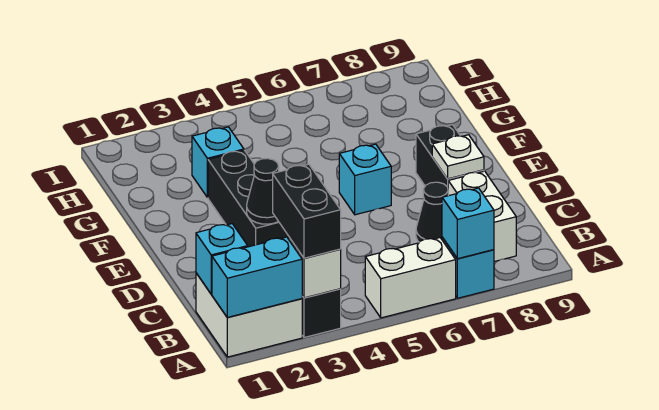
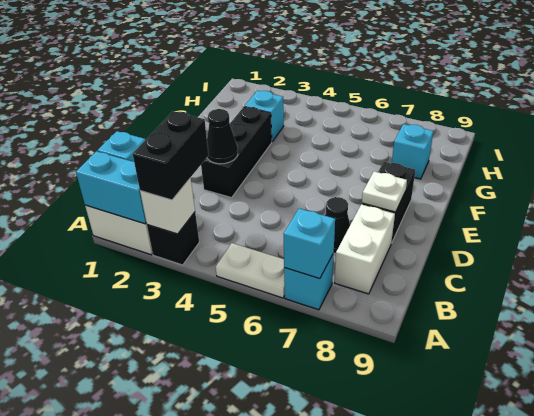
white 1x2 brick [365,238,456,318] -> white 1x2 plate [216,243,285,298]
cyan 1x1 brick [339,144,391,215] -> cyan 1x1 brick moved to [392,124,433,179]

